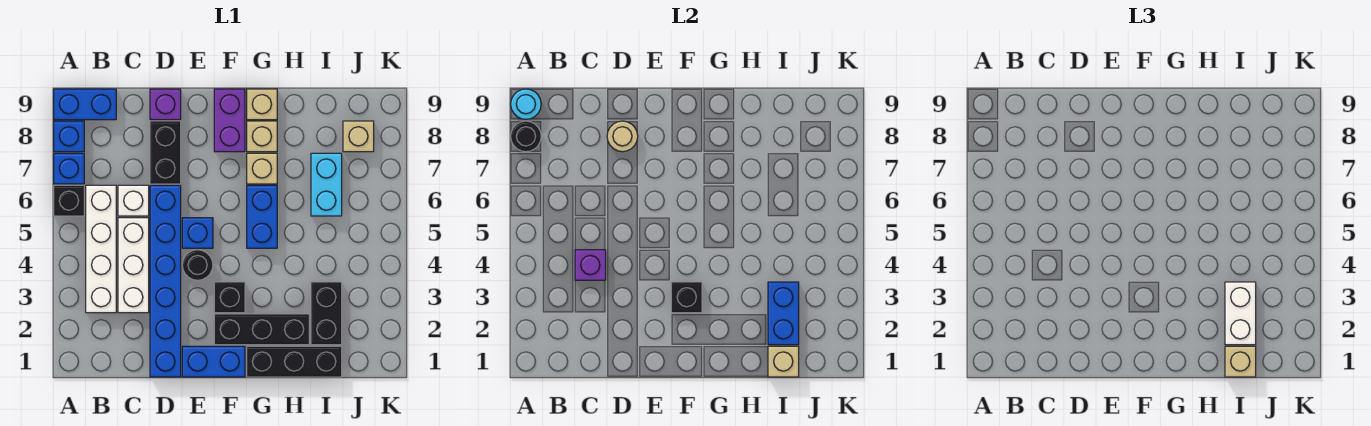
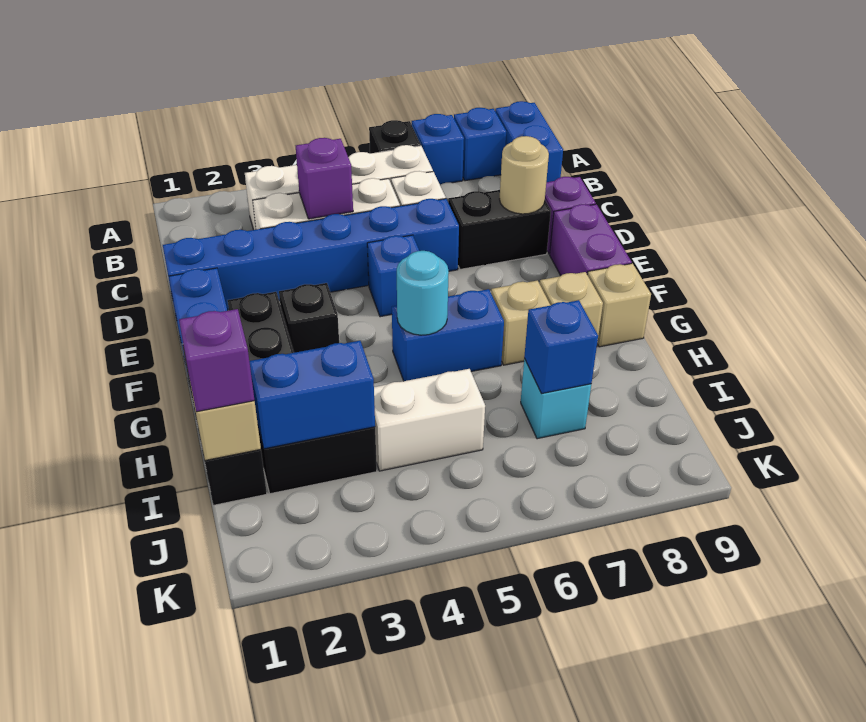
black 1x1 round brick [511,121,541,152] -> none
cyan 1x1 round brick [511,89,541,119] -> cyan 1x1 round brick moved to [397,251,449,335]
black 1x1 round brick [182,250,213,280] -> none
black 1x1 brick [671,282,702,313] -> none
purple 1x2 brick [214,89,245,152] -> purple 1x2 brick turned to [550,204,632,276]
tan 1x1 brick [1225,346,1256,377] -> purple 1x1 brick [179,309,254,412]
white 1x2 brick [1225,282,1256,345] -> white 1x2 brick moved to [374,369,485,471]
cyan 1x2 brick [311,153,342,216] -> cyan 1x1 brick [521,358,591,439]
none -> blue 1x1 brick [524,300,598,394]
tan 1x1 brick [343,121,374,152] -> none

